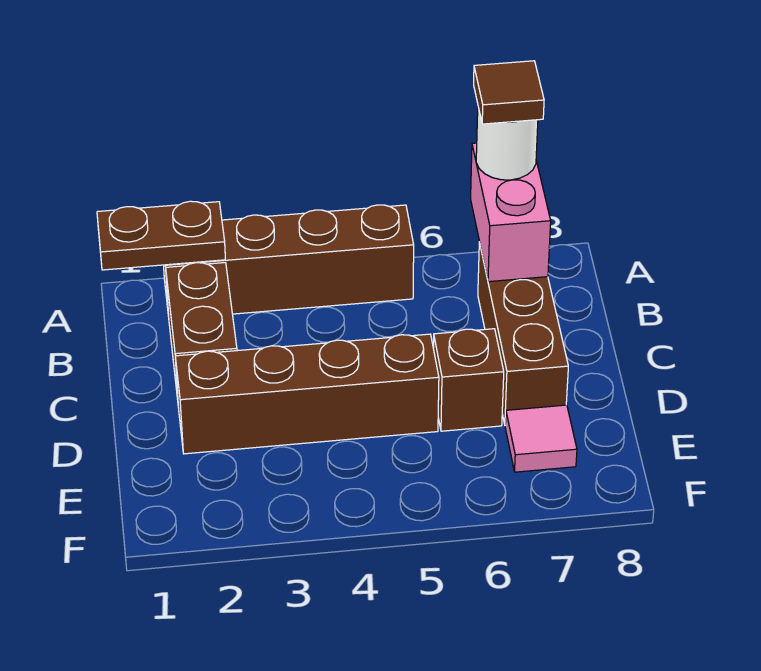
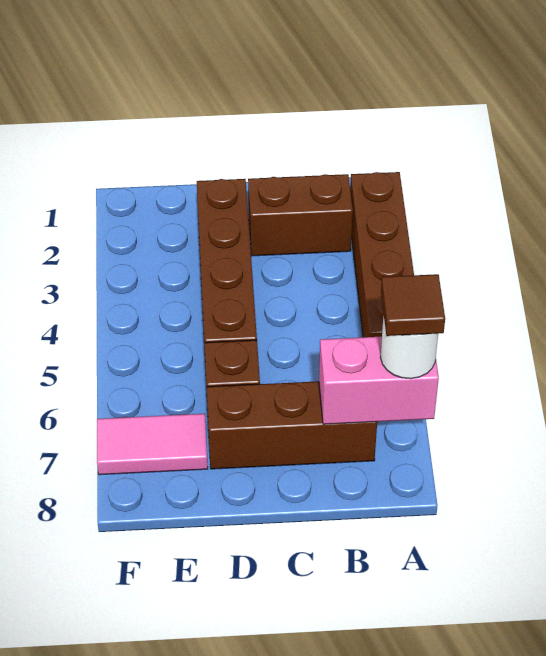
brown 1x2 plate [97,201,225,270] -> none
pink 1x1 tile [505,405,577,472] -> pink 1x2 tile [97,414,208,475]

